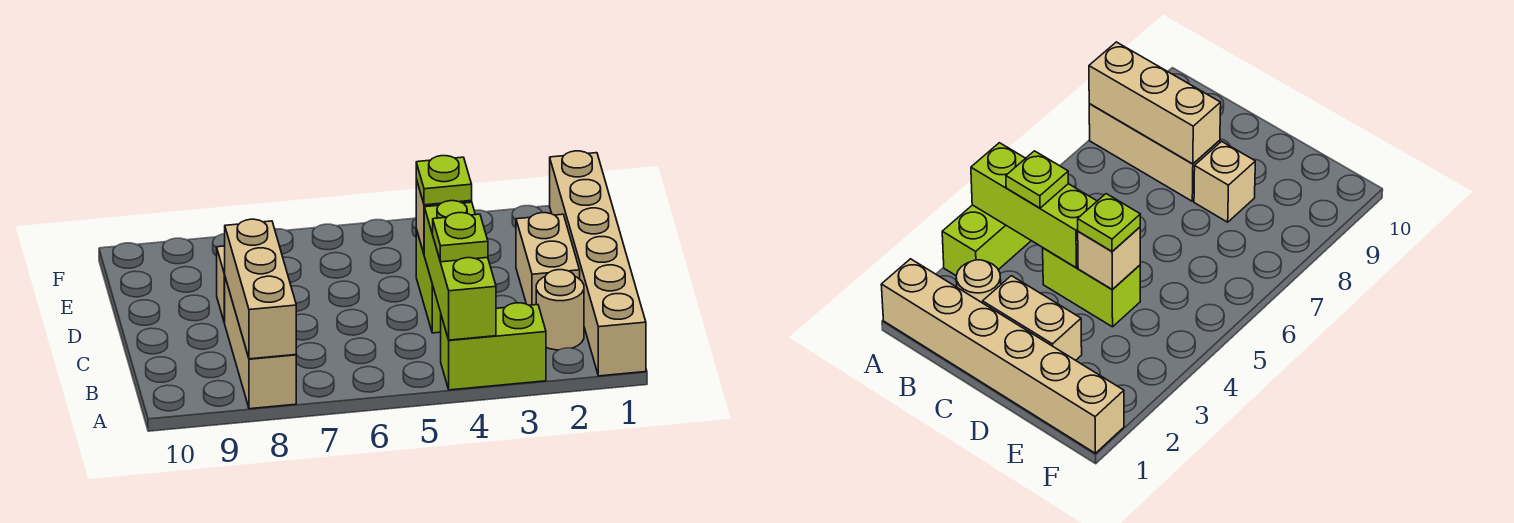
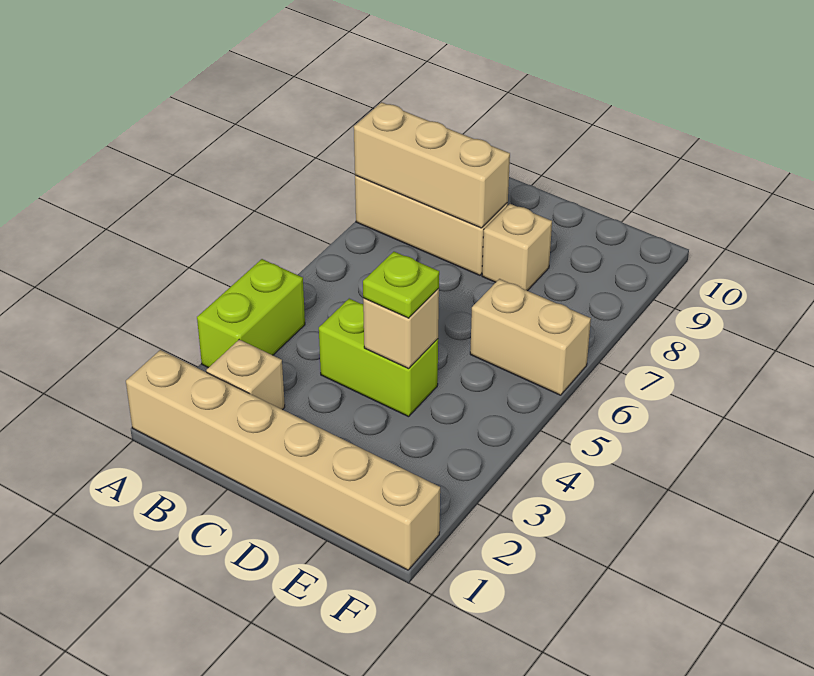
lime 1x3 brick [424,201,496,340] -> none
tan 1x1 round brick [536,270,584,350] -> tan 1x1 brick [206,340,285,410]
lime 1x1 plate [433,213,488,262] -> none
tan 1x2 brick [516,213,580,305] -> tan 1x2 brick moved to [470,279,591,395]

